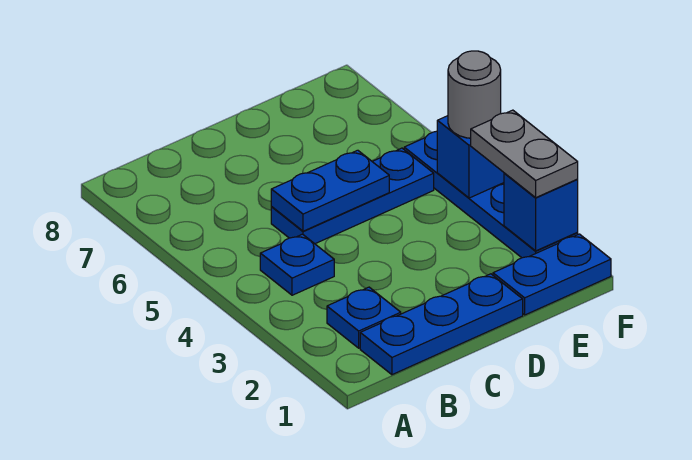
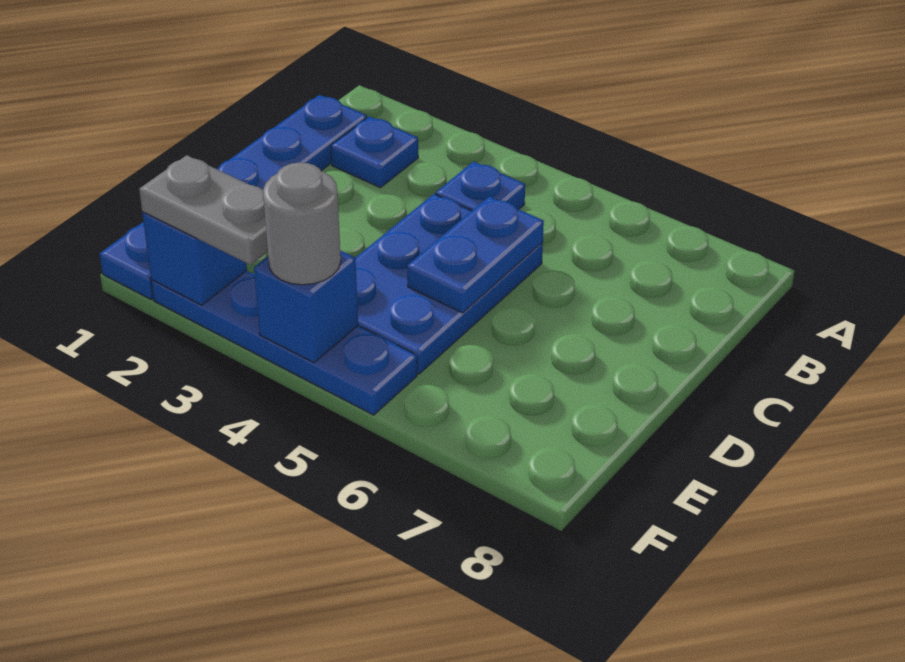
blue 1x3 plate [271,148,434,244] -> blue 2x3 plate [355,194,543,374]

